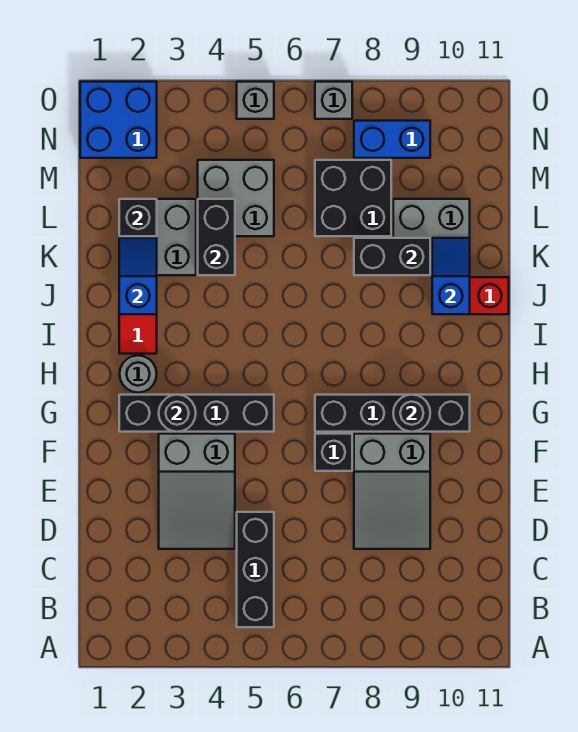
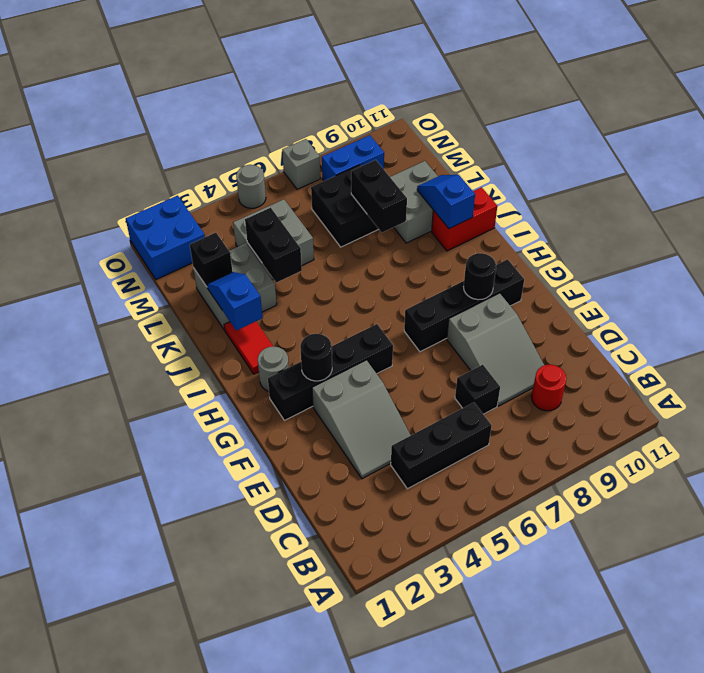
black 1x3 brick [237,512,274,627] -> black 1x3 brick turned to [391,402,492,489]
none -> red 1x1 round brick [531,365,566,411]
black 1x1 brick [315,434,352,471] -> black 1x1 brick moved to [455,365,500,414]
black 1x2 brick [354,238,430,275] -> black 1x2 brick turned to [351,160,407,233]
grey 1x1 brick [237,82,274,119] -> grey 1x1 round brick [236,165,266,208]

